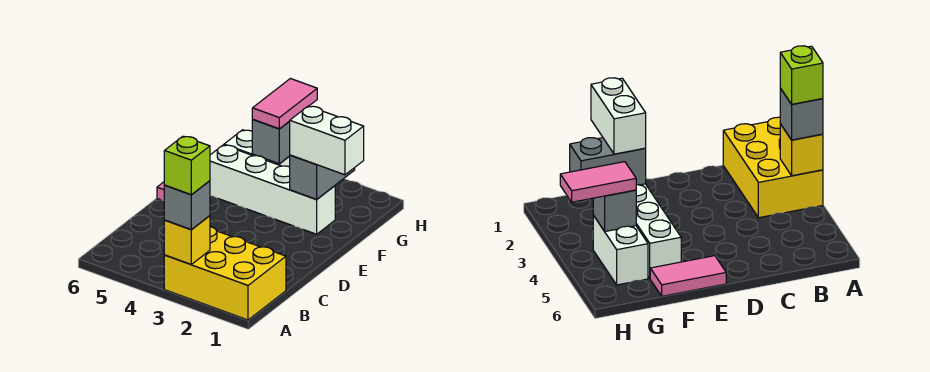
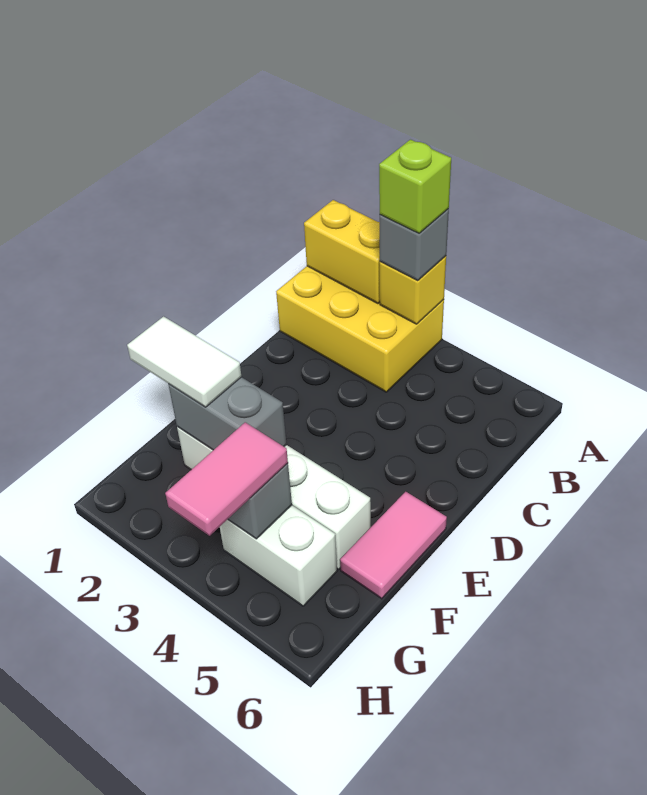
none -> yellow 1x2 brick [304,200,380,303]
white 1x2 brick [289,106,364,175] -> white 1x2 tile [127,316,242,407]
grey 1x2 brick [290,155,355,199] -> grey 1x2 brick turned to [168,377,287,450]

